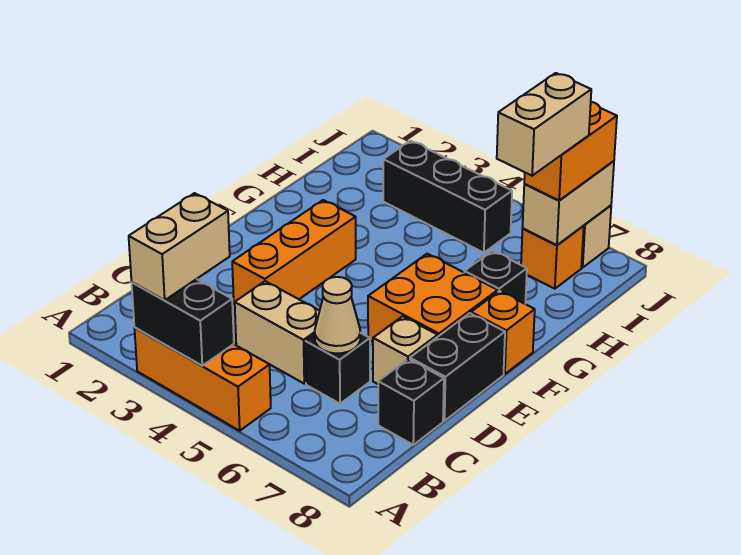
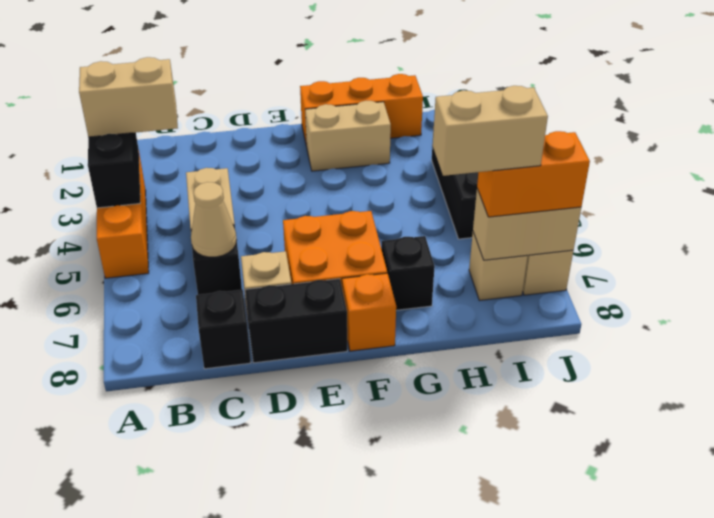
orange 1x3 brick [232,200,356,305] -> orange 1x3 brick moved to [300,74,423,146]
none -> tan 1x2 brick [305,101,391,171]
orange 1x1 brick [521,226,584,289] -> tan 1x1 brick [469,232,528,301]

